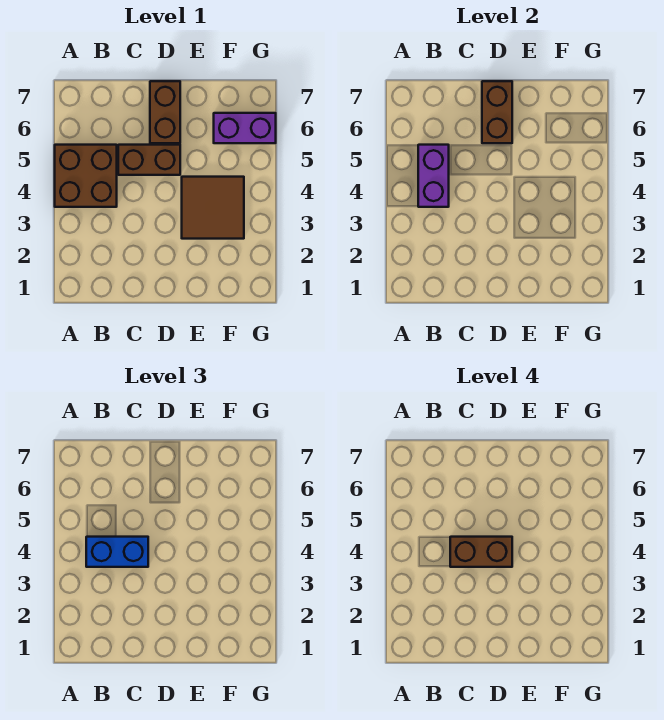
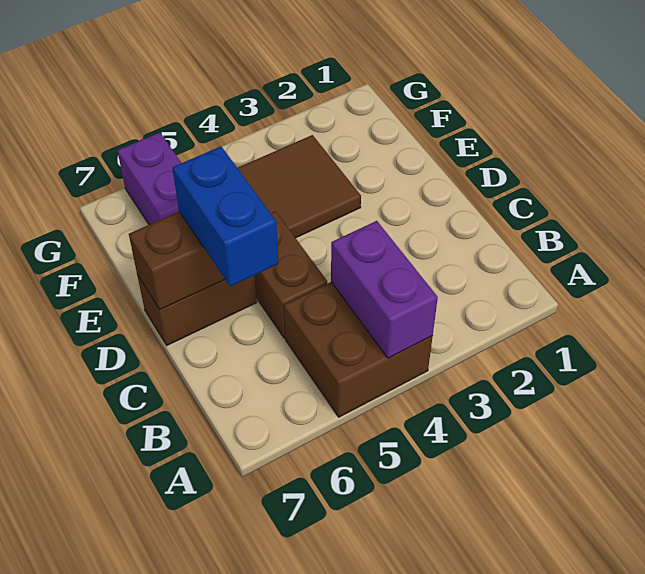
purple 1x2 brick [418,145,449,207] -> purple 1x2 brick turned to [331,221,438,358]
blue 1x2 brick [86,537,148,567] -> blue 1x2 brick moved to [172,147,278,287]
brown 1x2 brick [450,537,512,567] -> none

